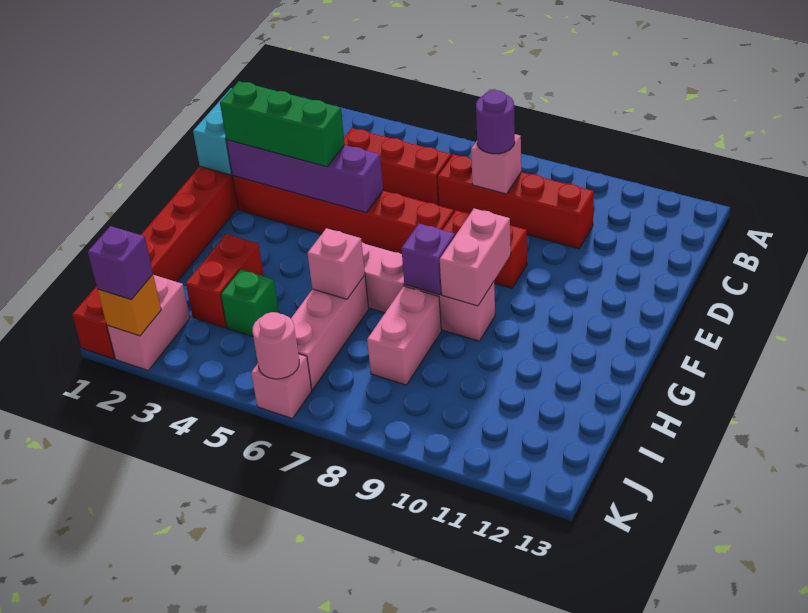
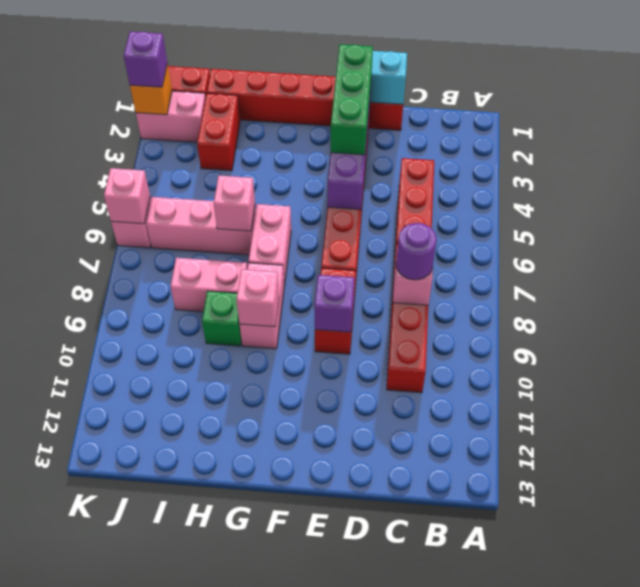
pink 1x2 brick [440,209,511,306] -> pink 1x1 brick [237,269,279,327]
purple 1x1 brick [401,224,455,295] -> purple 1x1 brick moved to [315,275,354,332]
red 1x2 brick [186,234,264,328] -> red 1x2 brick turned to [197,93,240,171]
green 1x1 brick [221,269,279,336] -> green 1x1 brick moved to [202,291,241,346]
pink 1x1 round brick [252,312,299,379] -> pink 1x1 brick [104,168,150,224]

